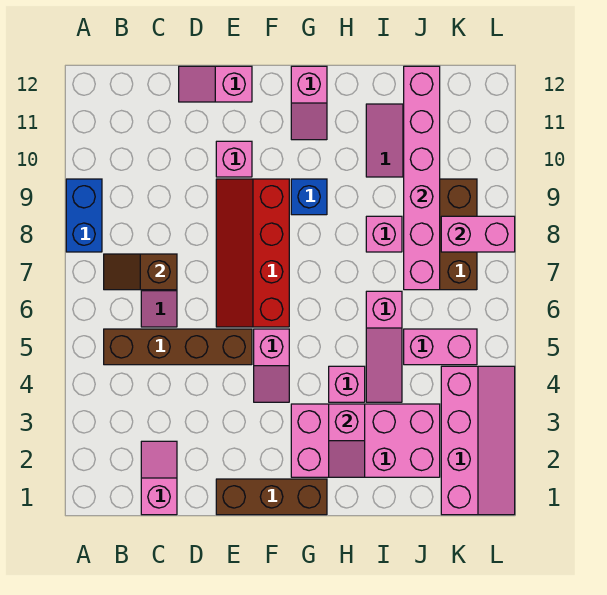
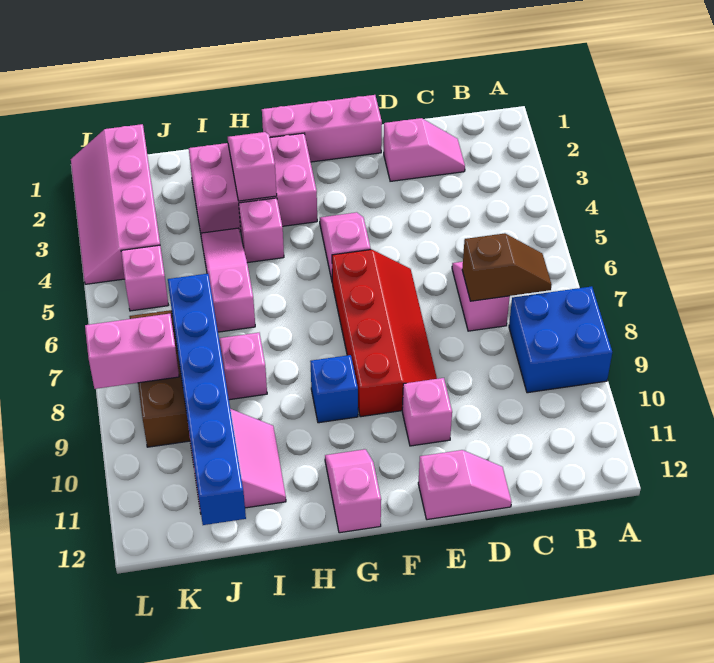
blue 1x2 brick [66,179,102,252] -> blue 2x2 brick [509,286,612,393]
brown 1x4 brick [104,329,252,365] -> none
pink 1x2 slope [141,441,177,515] -> pink 1x2 slope turned to [384,118,465,181]
brown 1x3 brick [216,479,327,515] -> pink 1x3 brick [262,95,382,162]
pink 2x4 brick [291,404,440,477] -> pink 2x3 brick [189,133,317,233]
pink 1x2 brick [404,329,477,365] -> pink 1x1 brick [121,245,168,311]
pink 1x6 brick [404,66,440,290] -> blue 1x6 brick [168,274,246,525]

